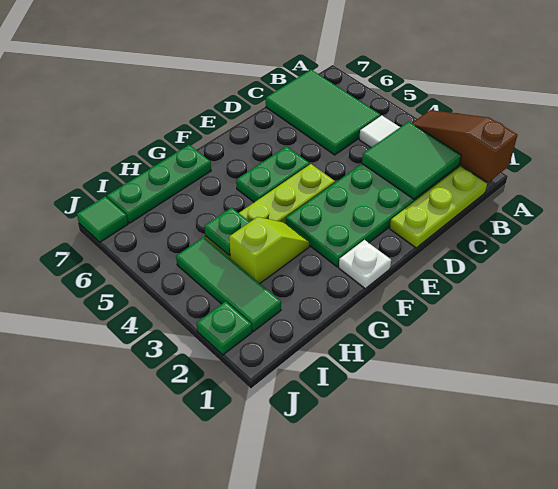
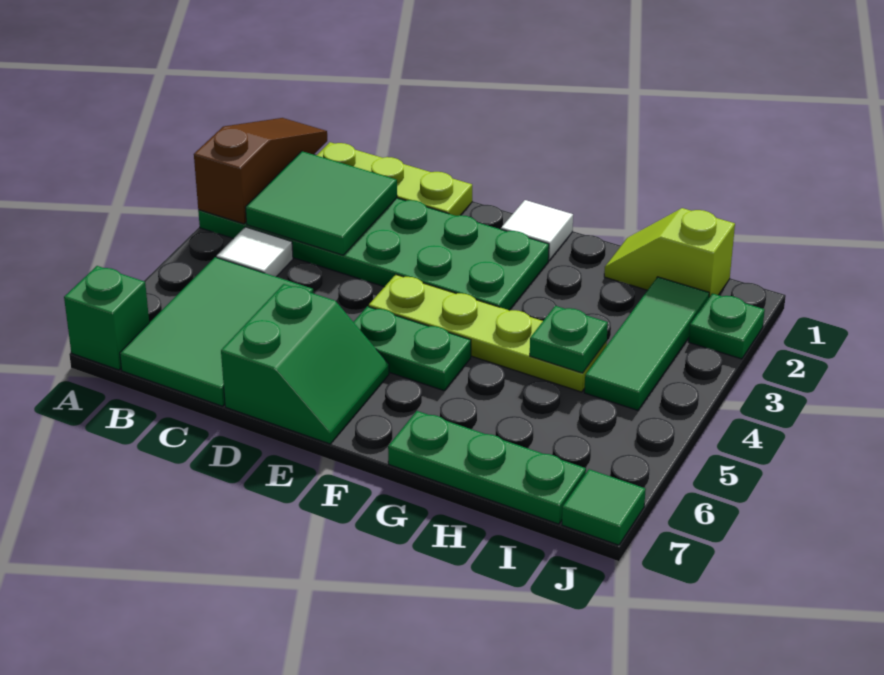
brown 1x3 slope [412,110,517,182] -> brown 1x3 slope turned to [194,118,327,224]
none -> green 1x1 brick [64,266,149,370]
none -> green 2x2 slope [221,284,389,444]
white 1x1 plate [339,240,391,289] -> white 1x1 tile [501,200,573,260]
lime 1x2 slope [229,217,309,283] -> lime 1x2 slope moved to [604,208,735,297]

